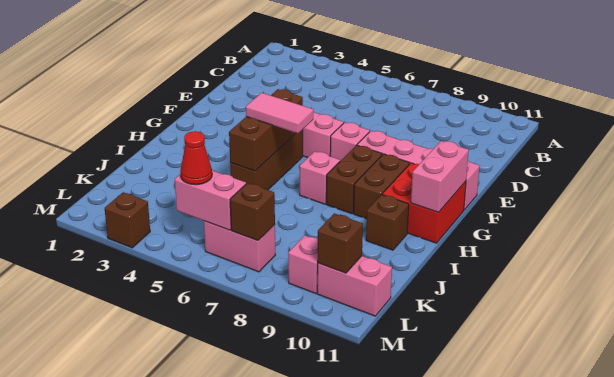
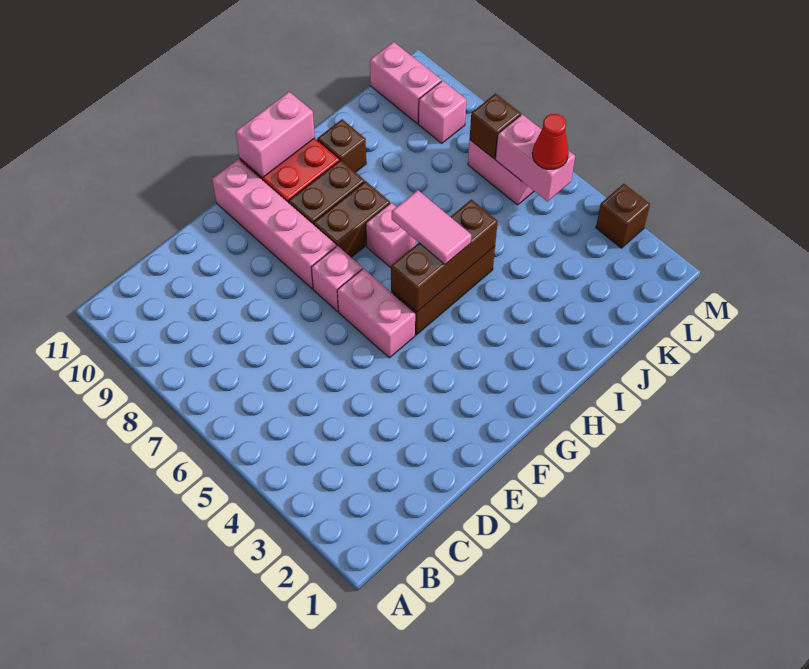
brown 1x1 brick [318,213,363,273] -> none

